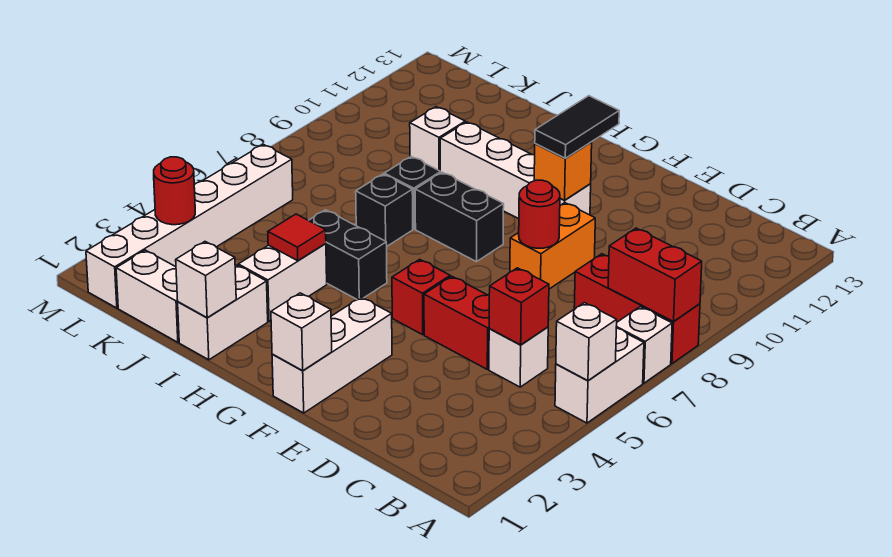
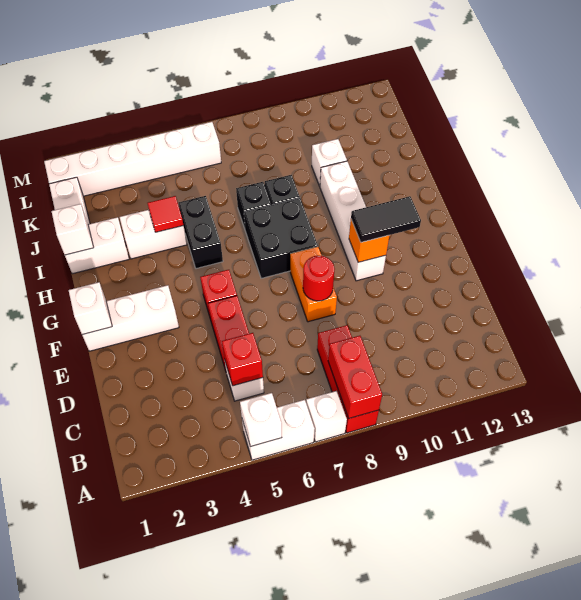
orange 1x2 brick [510,203,595,289] -> orange 1x2 brick turned to [290,247,337,322]
black 1x2 brick [415,172,504,262] -> black 2x2 brick [244,198,318,278]
red 1x1 round brick [154,157,195,225] -> none

